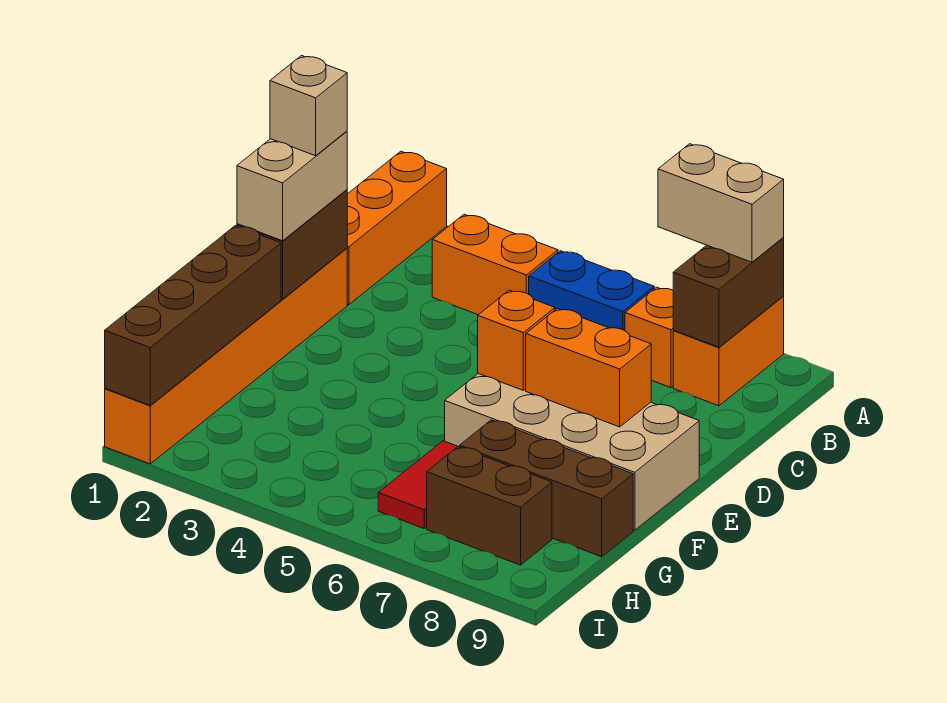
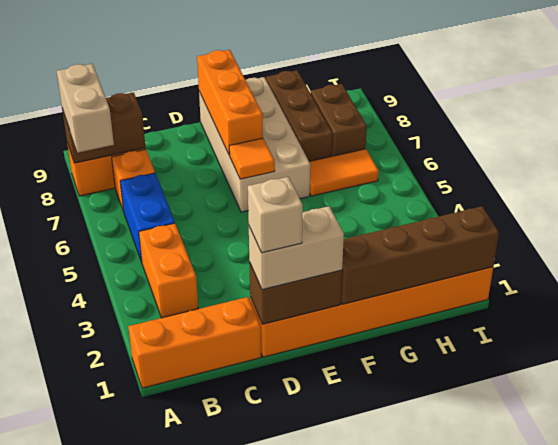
orange 1x1 brick [478,290,555,390] -> orange 1x1 tile [229,138,275,179]
orange 1x2 brick [526,308,651,427] -> orange 1x3 brick [197,50,263,155]
red 1x2 tile [378,441,458,528] -> orange 1x2 tile [309,149,379,196]

